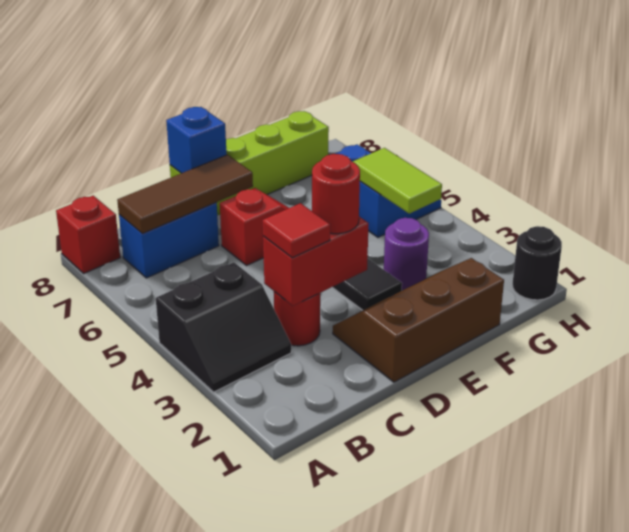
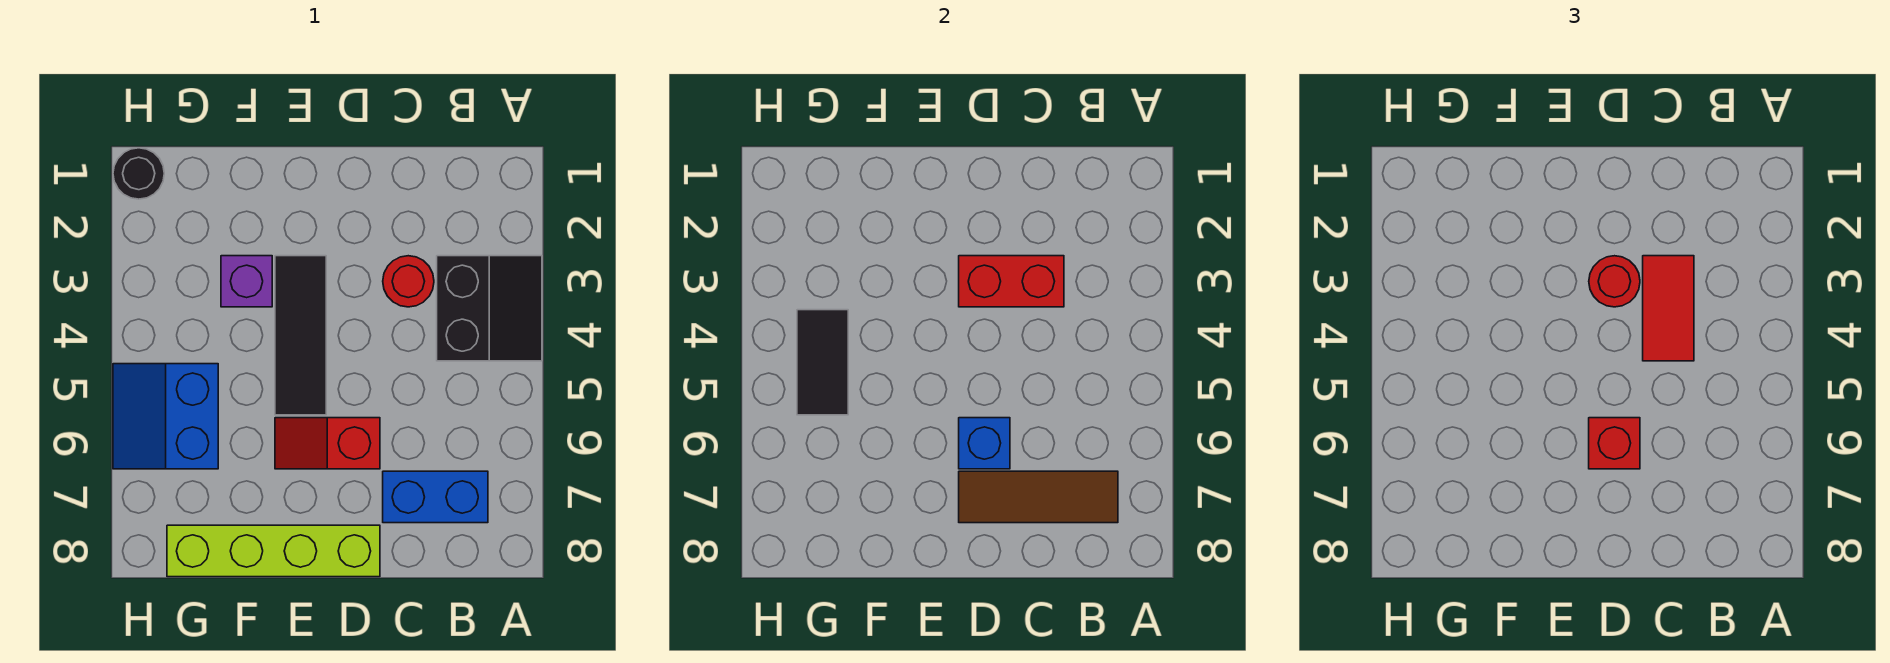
black 2x2 slope [156,262,291,392] -> black 2x2 slope turned to [437,256,542,361]
red 1x1 brick [56,196,120,273] -> red 1x1 brick moved to [1589,418,1640,469]
red 1x1 tile [263,203,330,258] -> red 1x2 tile [1643,256,1694,361]
brown 2x3 slope [333,258,504,382] -> none
blue 1x1 brick [166,107,227,173] -> blue 1x1 brick moved to [959,418,1010,469]
purple 1x1 round brick [384,218,429,290] -> purple 1x1 brick [221,256,272,307]
lime 1x2 tile [353,148,442,214] -> black 1x2 tile [797,310,848,415]

